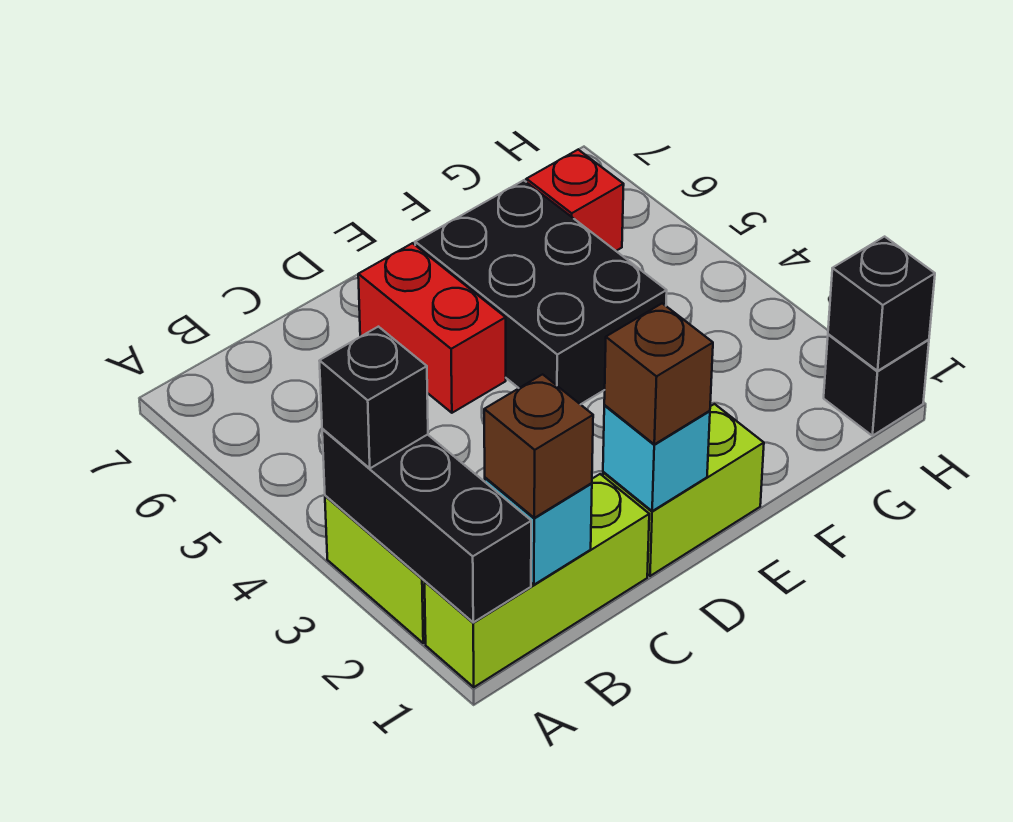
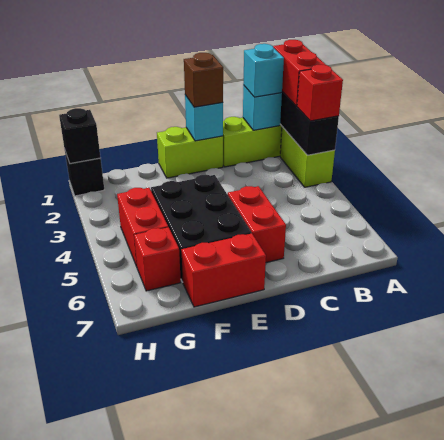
none -> red 1x2 brick [273,40,326,106]
black 1x1 brick [320,327,428,468] -> red 1x1 brick [297,65,343,121]
brown 1x1 brick [484,374,593,518] -> cyan 1x1 brick [243,44,284,97]
none -> red 1x2 brick [181,233,266,307]
none -> red 1x2 brick [117,188,168,266]

